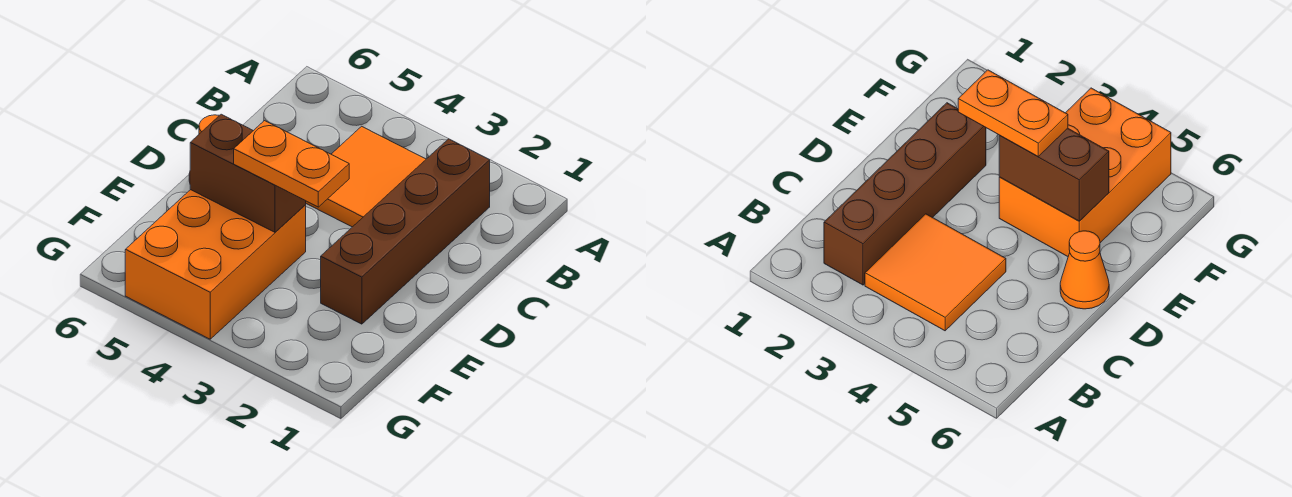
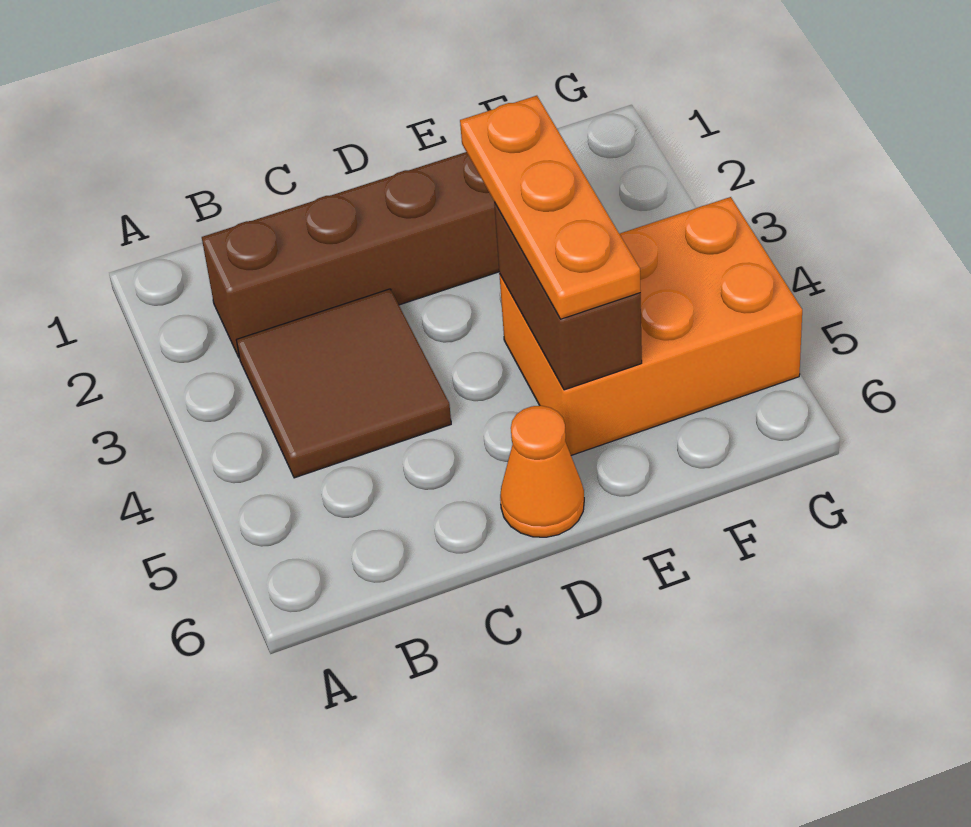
orange 2x2 tile [306,126,426,227] -> brown 2x2 tile [237,289,451,478]
orange 1x2 plate [234,121,349,207] -> orange 1x3 plate [460,96,641,319]

